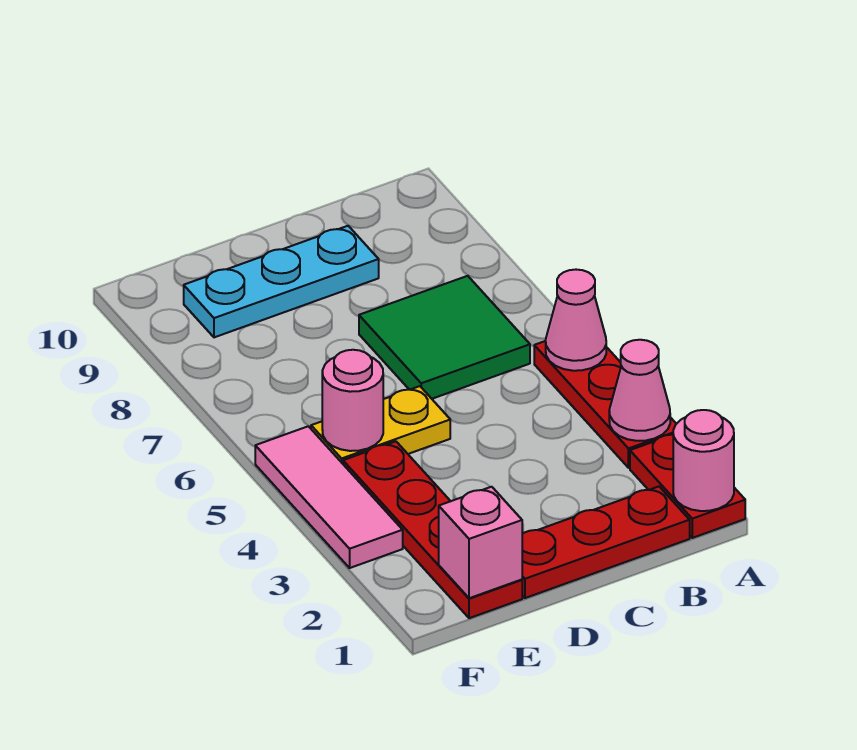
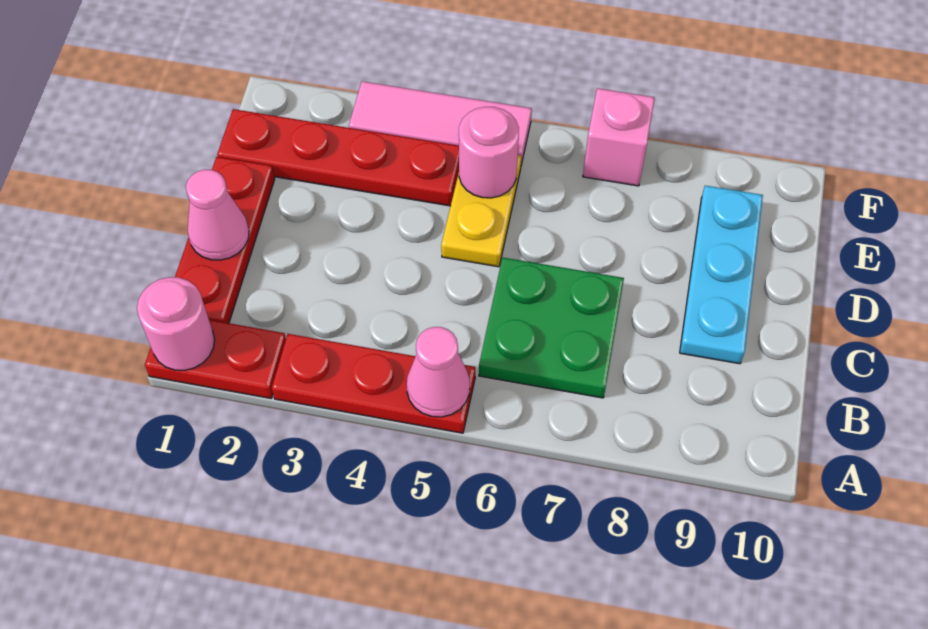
pink 1x1 cone [609,340,670,441] -> pink 1x1 cone moved to [186,169,249,260]
green 2x2 tile [359,276,530,399] -> green 2x2 plate [479,258,624,398]
pink 1x1 brick [439,487,522,598] -> pink 1x1 brick moved to [583,88,655,186]

